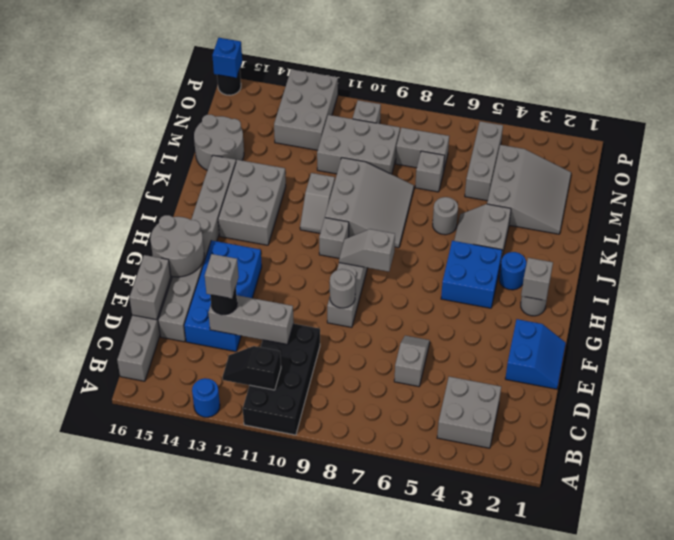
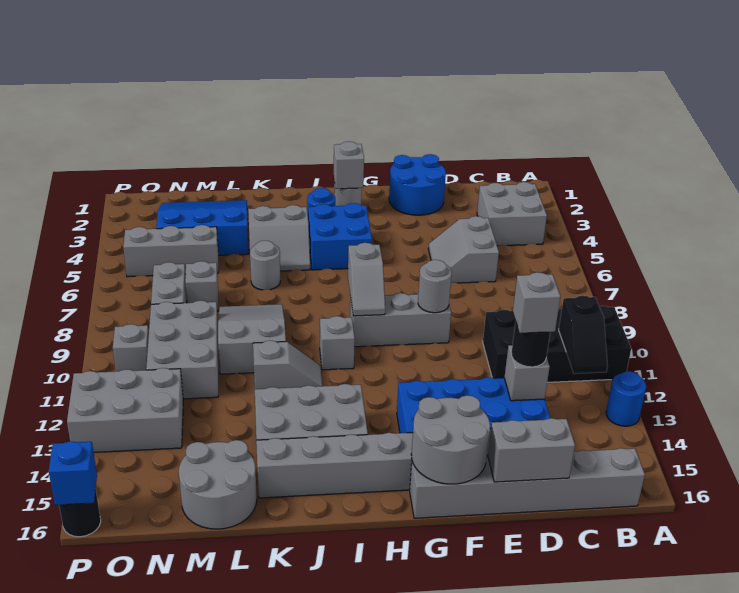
grey 1x2 slope [394,336,430,387] -> grey 2x2 slope [428,216,499,283]
grey 1x3 brick [208,295,294,344] -> grey 1x1 brick [504,345,550,401]
blue 2x2 slope [505,319,566,389] -> blue 2x2 round brick [389,154,446,215]
grey 3x3 slope [325,158,414,248] -> grey 2x3 slope [218,304,286,374]
grey 3x3 slope [487,145,571,234] -> blue 3x3 slope [156,200,249,255]

